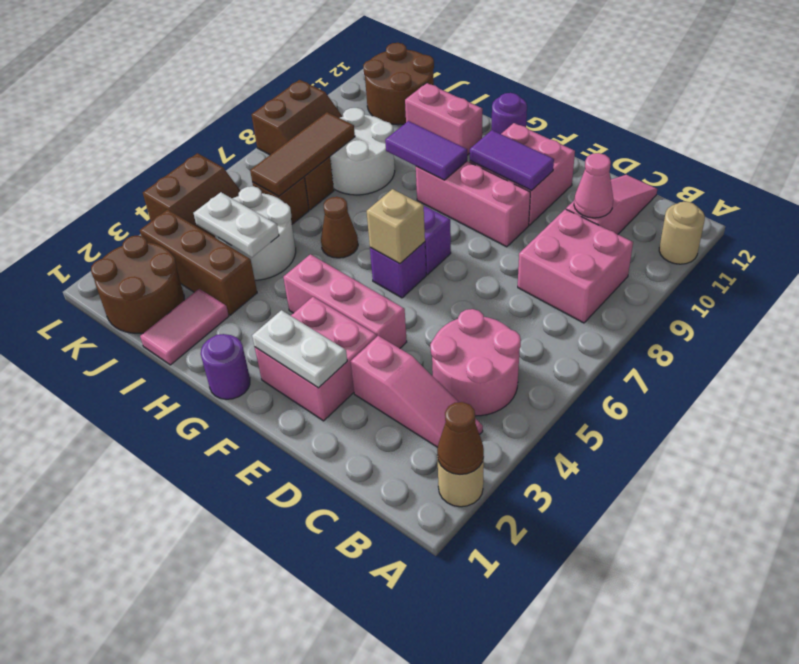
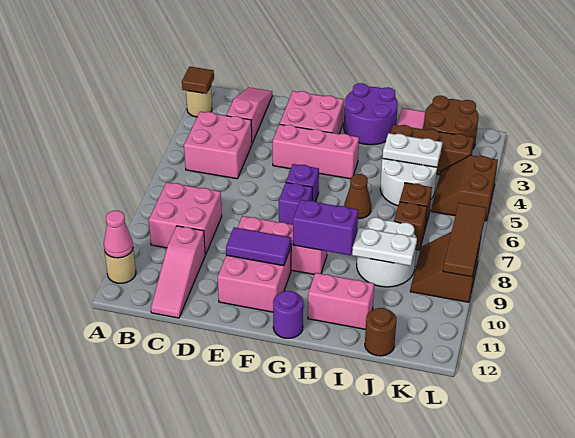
brown 1x1 cone [437,402,484,475] -> brown 1x1 tile [182,67,214,94]
pink 1x3 slope [351,336,483,447] -> pink 1x3 slope turned to [227,88,272,143]
pink 2x2 round brick [430,309,521,416] -> pink 2x2 brick [184,112,252,179]
pink 1x1 cone [574,153,613,218] -> pink 1x1 cone moved to [104,211,133,258]
white 1x2 plate [252,310,347,388] -> white 1x2 plate moved to [352,228,417,266]
tan 1x1 brick [367,189,425,264] -> none
purple 1x1 round brick [201,334,250,399] -> purple 2x2 round brick [344,83,398,145]
purple 1x2 tile [385,121,467,180] -> purple 1x2 brick [293,200,358,255]
brown 1x3 tile [250,112,355,196] -> brown 1x3 tile moved to [443,203,487,277]
brown 2x2 round brick [363,43,434,125] -> brown 1x1 round brick [365,308,396,356]

